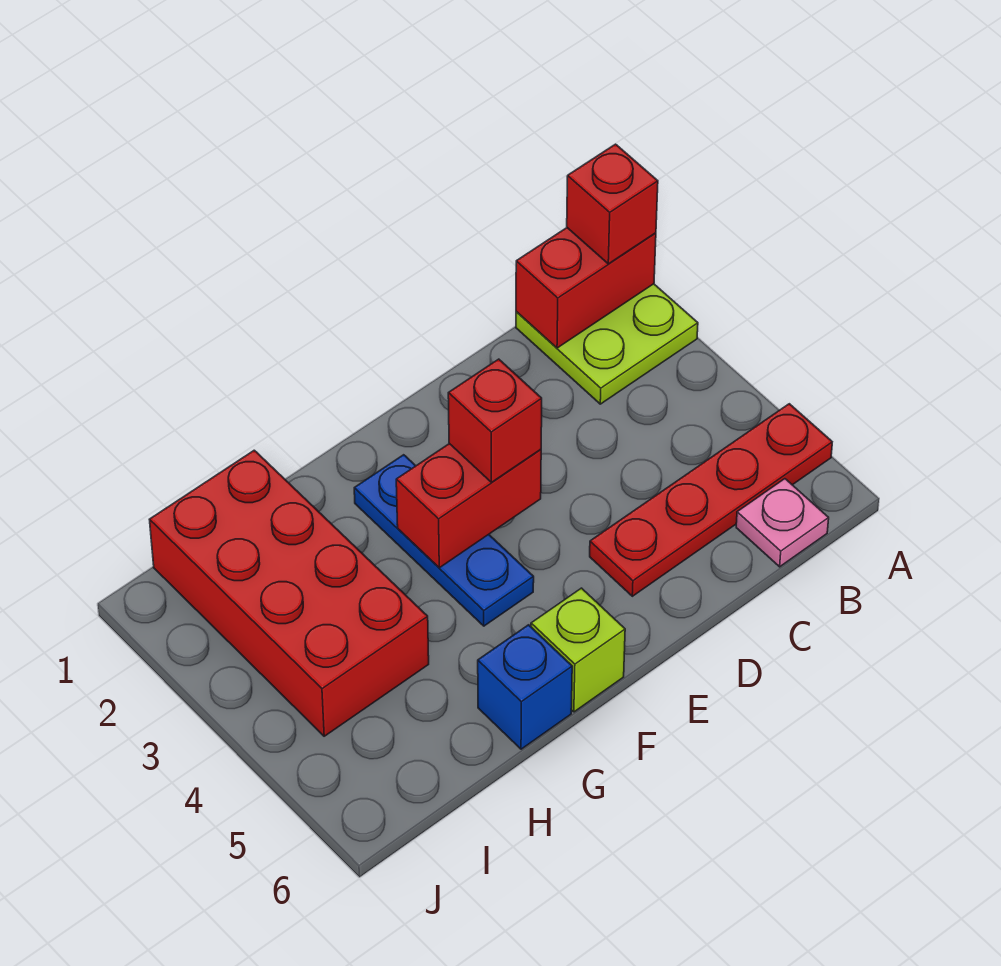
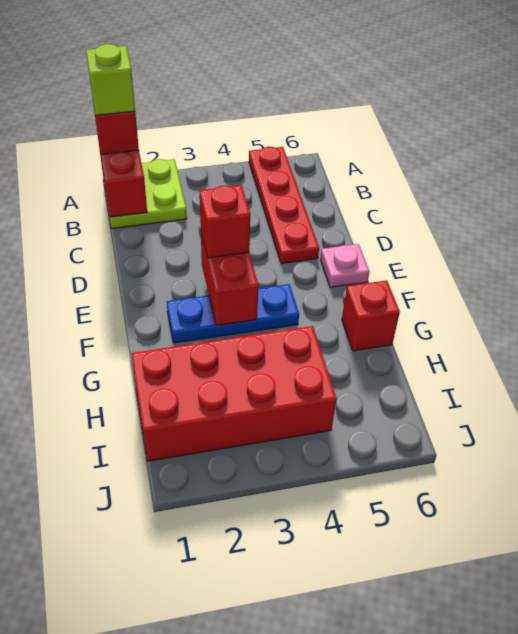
pink 1x1 plate [736,479,829,567] -> pink 1x1 plate moved to [320,244,370,287]
lime 1x1 brick [531,588,625,712] -> lime 1x1 brick moved to [86,44,135,115]
blue 1x1 brick [478,625,572,749] -> red 1x1 brick [342,280,400,351]

